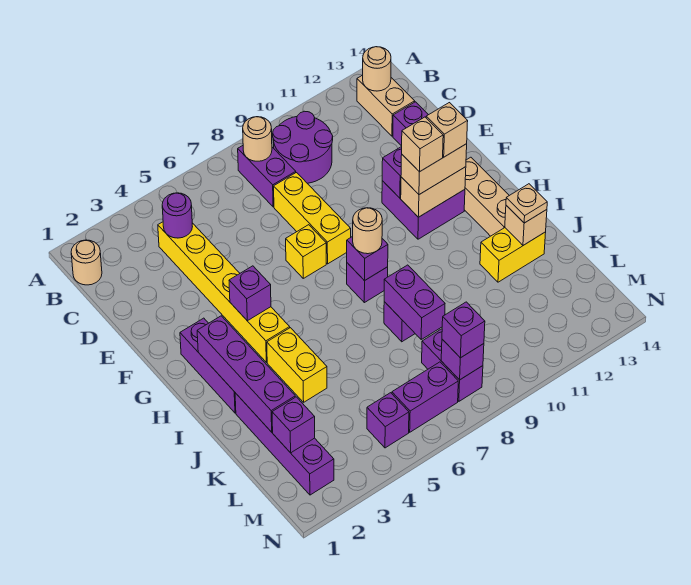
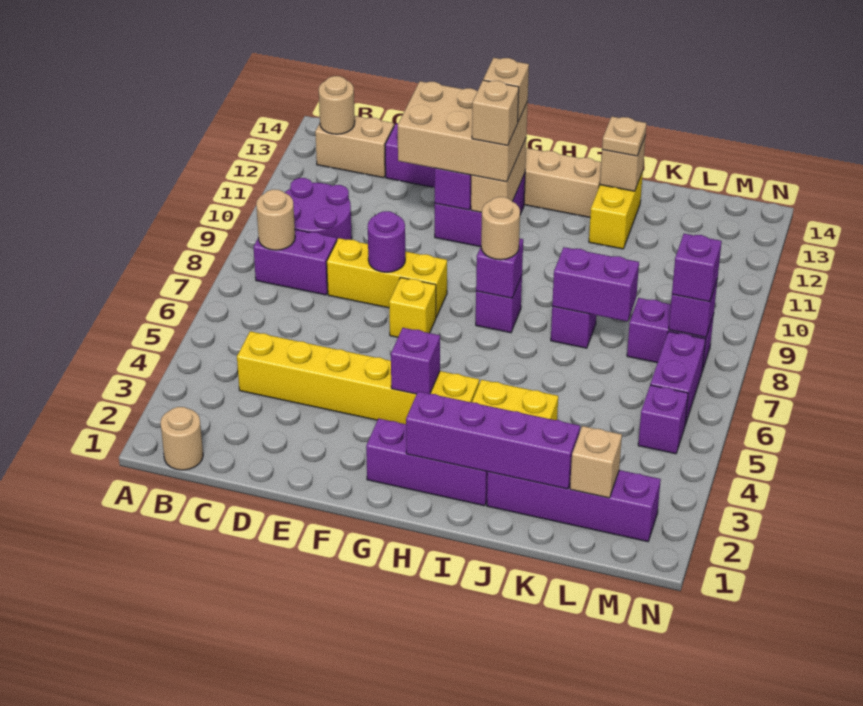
purple 1x1 round brick [162,193,192,238] -> purple 1x1 round brick moved to [368,211,405,272]
tan 1x2 brick [401,144,467,195] -> tan 2x3 brick [398,81,528,182]
purple 1x1 brick [272,397,315,453] -> tan 1x1 brick [570,426,622,498]

